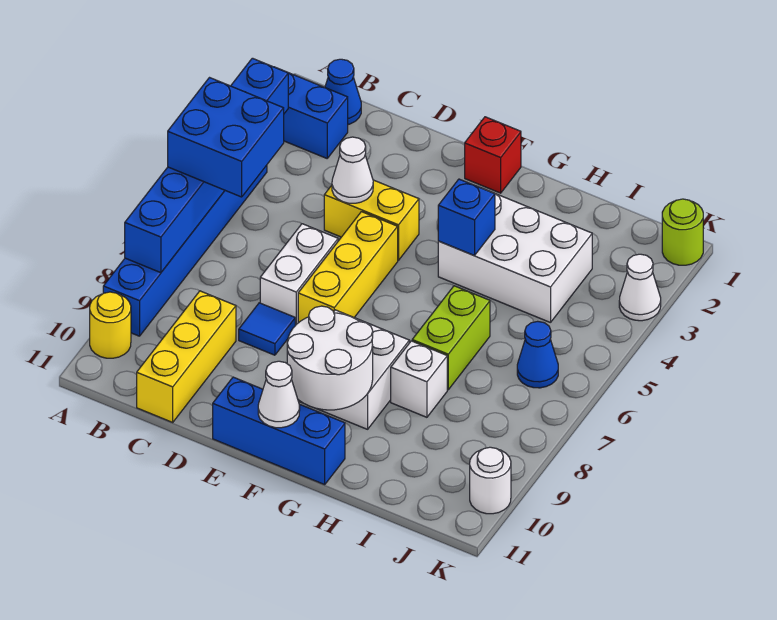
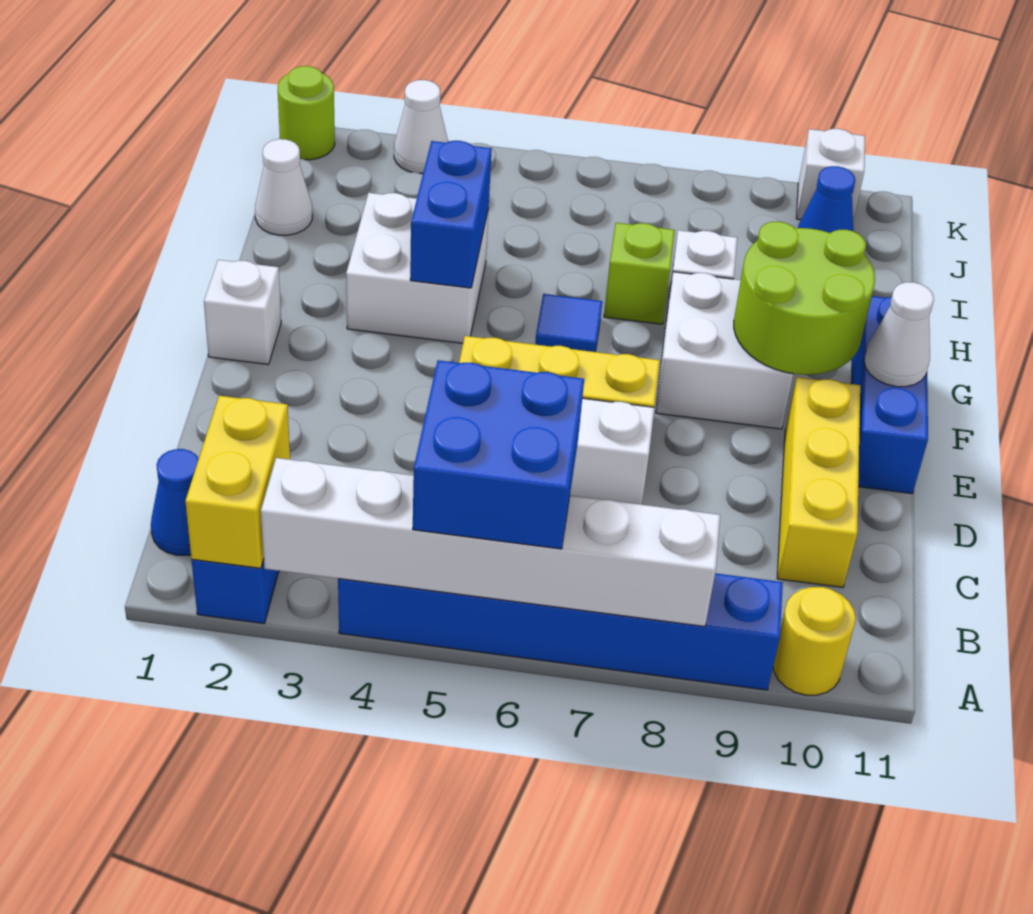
blue 1x6 brick [125,58,288,273] -> white 1x6 brick [261,458,720,627]
yellow 1x3 brick [137,291,236,422] -> yellow 1x3 brick turned to [777,377,860,587]
yellow 1x2 brick [324,180,419,260] -> yellow 1x2 brick moved to [185,396,290,568]
white 1x1 cone [332,137,373,203] -> white 1x1 cone moved to [255,139,312,235]
blue 1x1 tile [239,303,295,355] -> blue 1x1 tile moved to [535,294,602,352]
red 1x1 brick [465,117,521,193] -> white 1x1 brick [204,260,281,365]
white 2x2 round brick [287,306,373,410] -> lime 2x2 round brick [734,222,875,375]
white 2x3 brick [438,188,592,323] -> white 2x2 brick [346,193,489,343]
blue 1x1 brick [438,179,495,256] -> blue 1x2 brick [410,141,492,288]
lime 1x2 brick [412,286,490,390] -> lime 1x1 brick [604,223,675,324]
blue 1x1 cone [517,321,558,388] -> blue 1x1 cone moved to [798,166,855,233]
white 1x1 round brick [470,447,511,514] -> white 1x1 brick [796,129,865,221]

